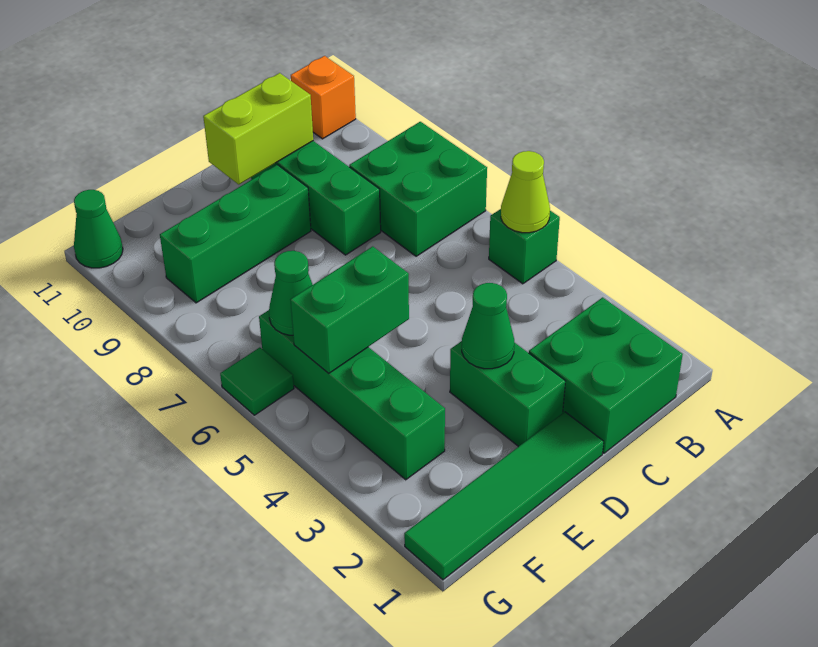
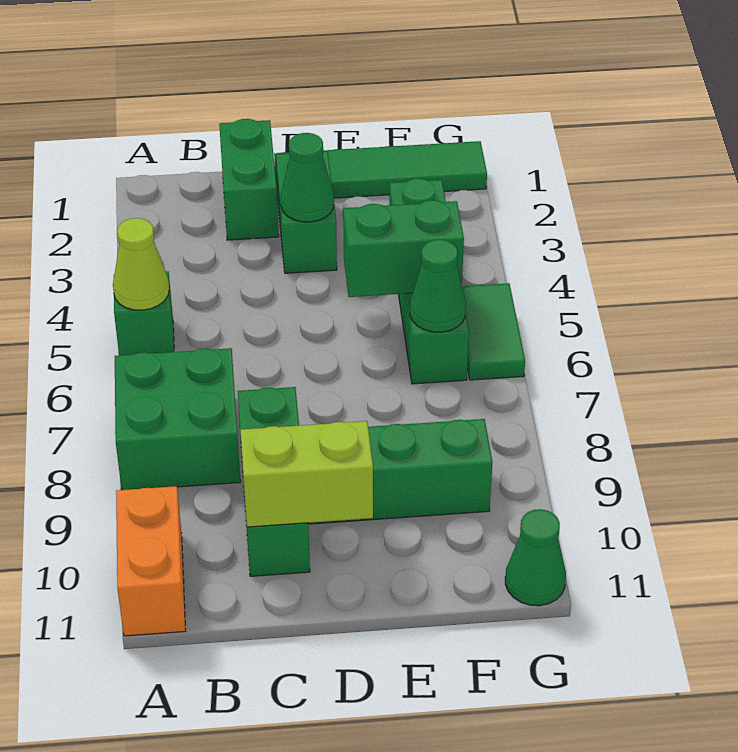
orange 1x1 brick [291,56,356,139] -> orange 1x2 brick [116,486,186,636]
green 2x2 brick [529,297,683,453] -> green 1x2 brick [219,119,279,240]
green 1x1 tile [220,347,294,415] -> green 1x2 tile [462,283,525,380]

